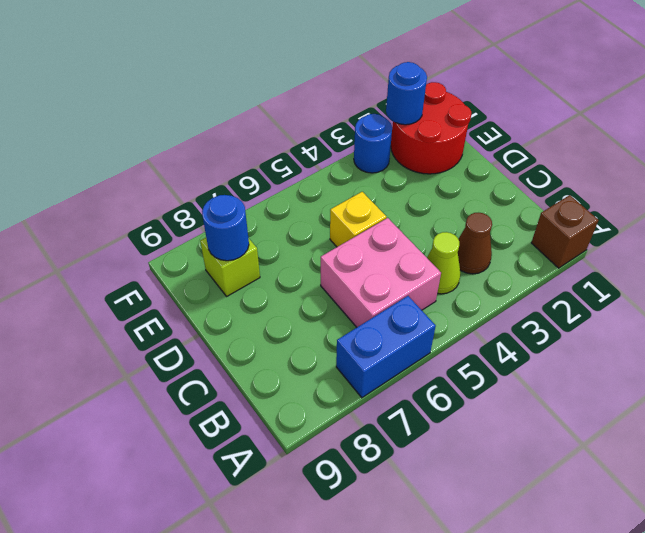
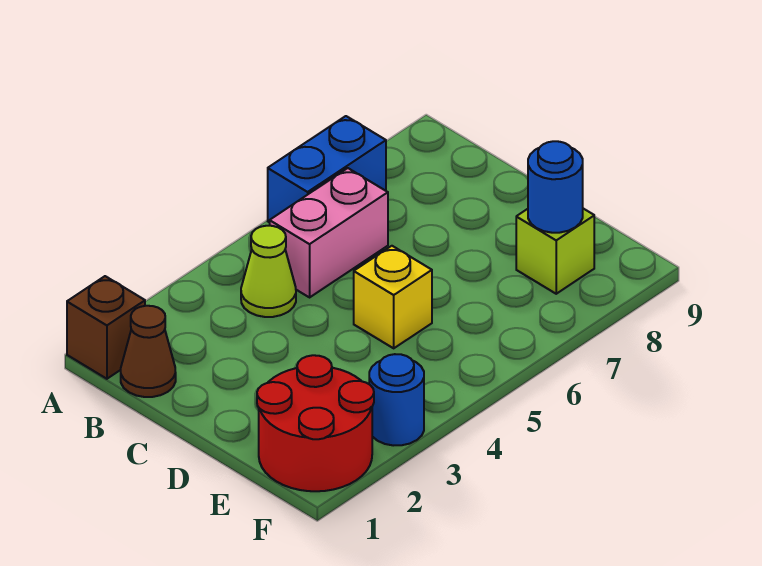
brown 1x1 cone [458,213,492,274] -> brown 1x1 cone moved to [121,306,176,397]
pink 2x2 brick [321,218,441,327] -> pink 1x2 brick [270,168,388,297]
blue 1x1 round brick [386,62,427,125] -> none

